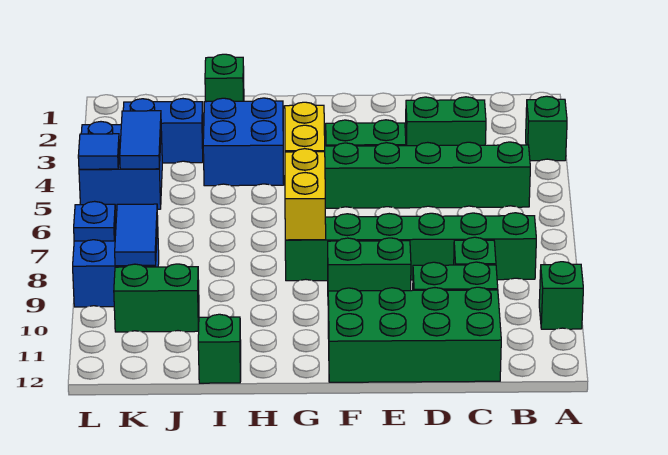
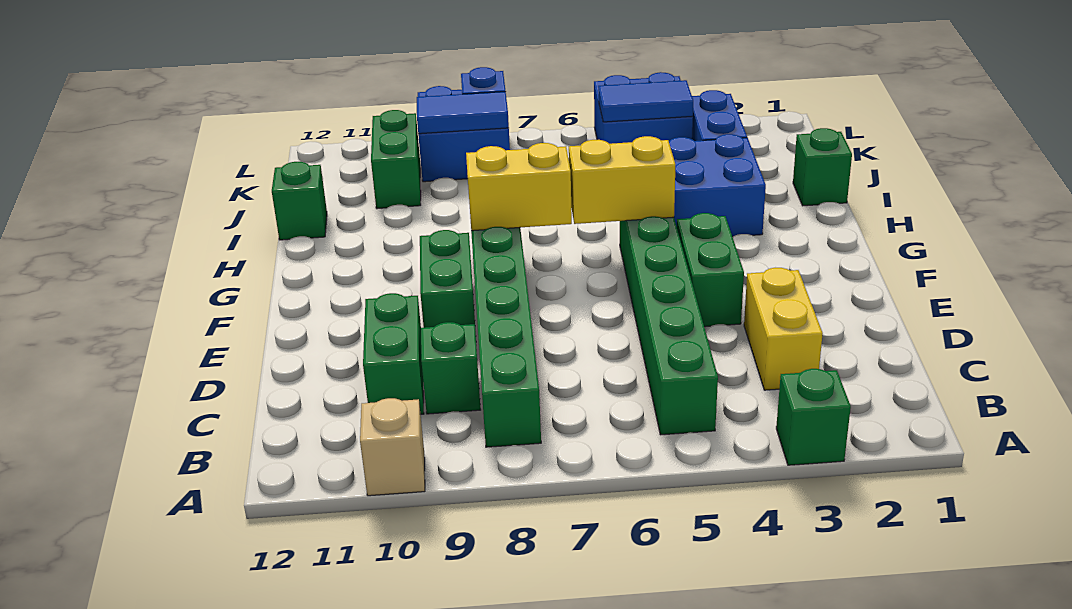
green 1x1 brick [539,262,583,329] -> tan 1x1 brick [360,398,425,496]
green 1x2 brick [406,97,486,146] -> yellow 1x2 brick [744,268,823,390]
green 2x4 brick [328,287,501,382] -> none
blue 1x1 tile [78,134,119,169] -> none

